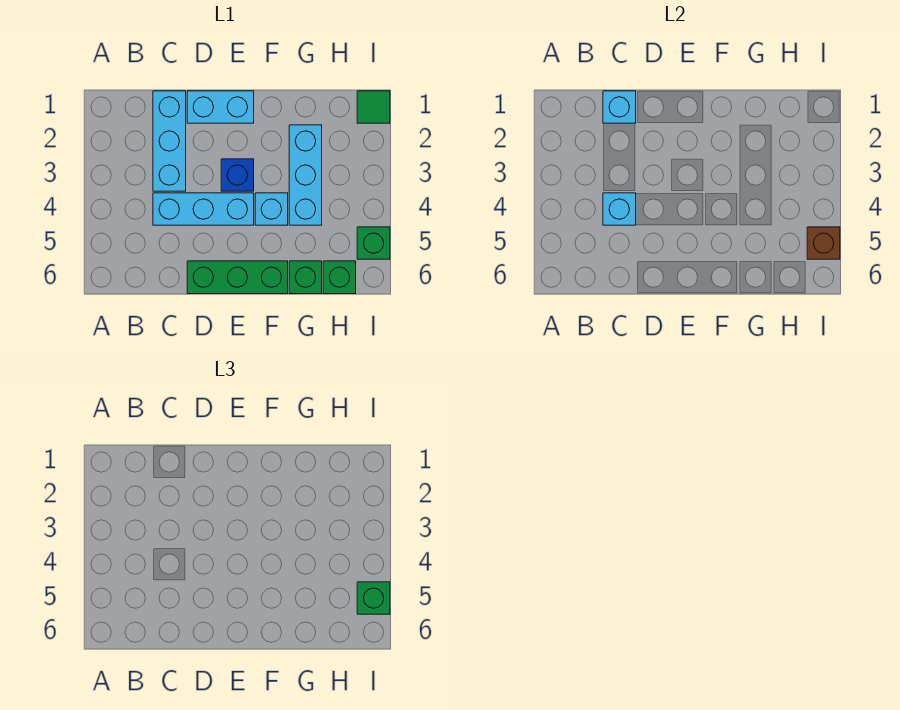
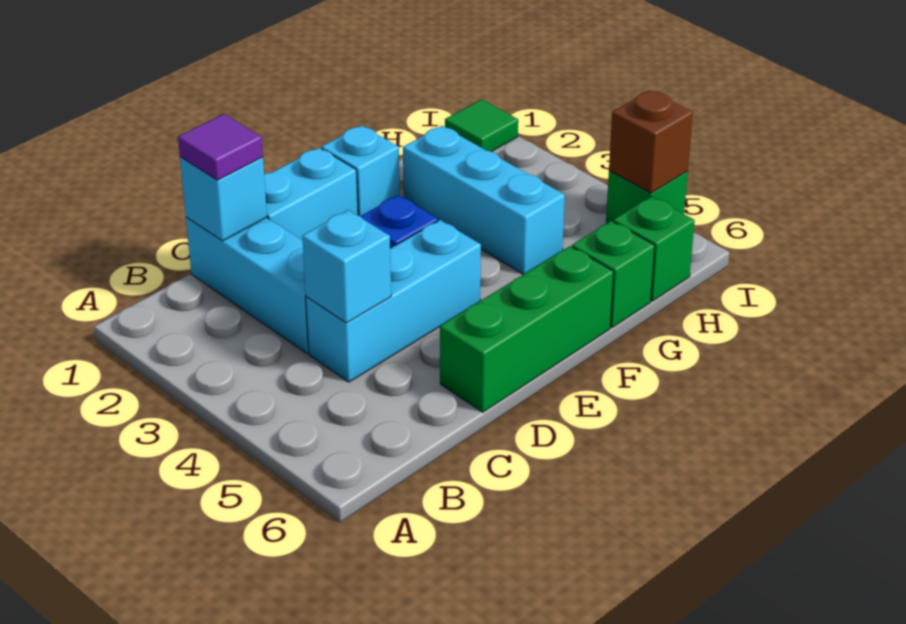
none -> purple 1x1 tile [178,114,263,180]
cyan 1x1 brick [255,193,288,225] -> cyan 1x1 brick moved to [321,125,400,216]
green 1x1 brick [357,582,390,614] -> none

